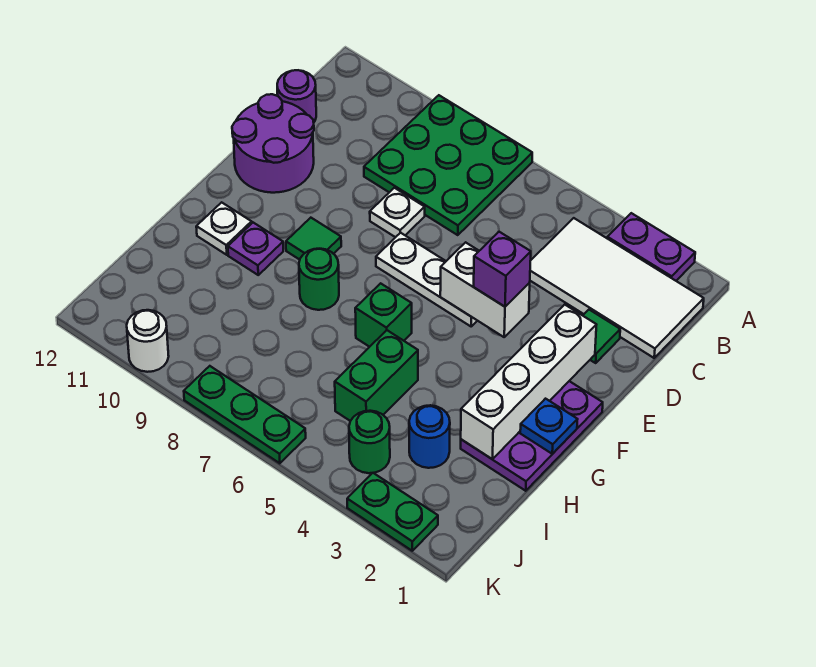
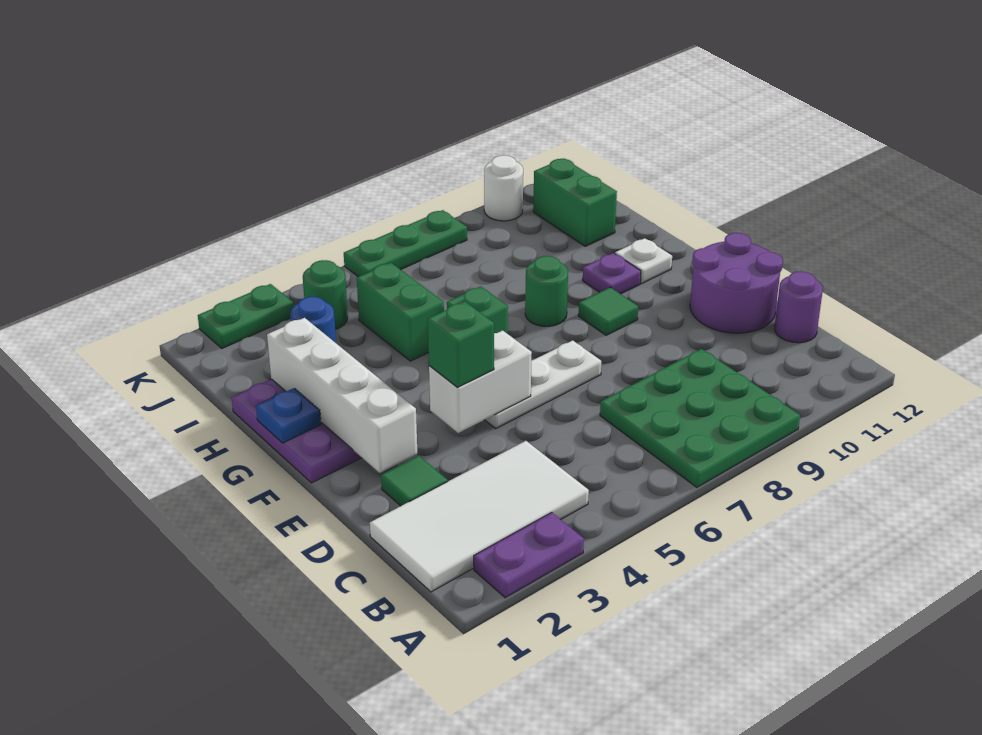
white 1x1 plate [370,188,425,237] -> none
purple 1x1 brick [474,232,531,307] -> green 1x1 brick [428,301,494,387]
none -> green 1x2 brick [533,158,617,246]

